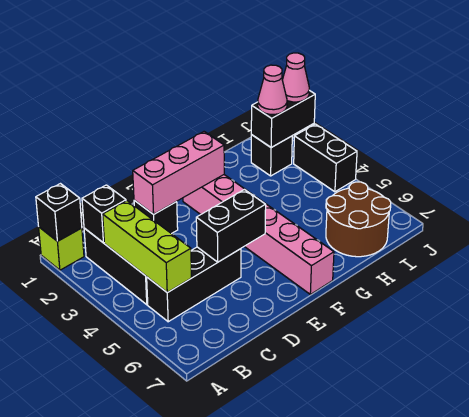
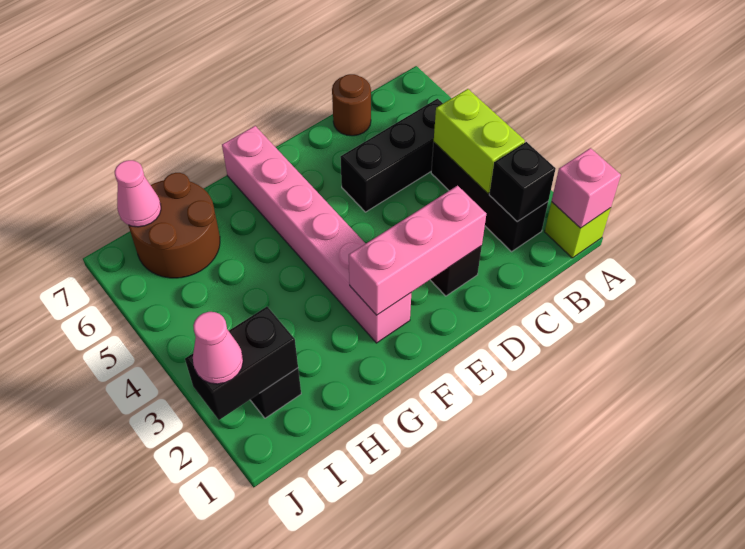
black 1x1 brick [36,184,82,241] -> pink 1x1 brick [552,148,621,228]
lime 1x3 brick [103,201,192,292] -> lime 1x2 brick [434,89,525,193]
none -> brown 1x1 round brick [332,74,371,136]
black 1x2 brick [196,190,266,262] -> none
pink 1x1 cone [258,65,287,114] -> pink 1x1 cone moved to [115,160,161,227]
black 1x2 brick [294,124,357,192] -> none

